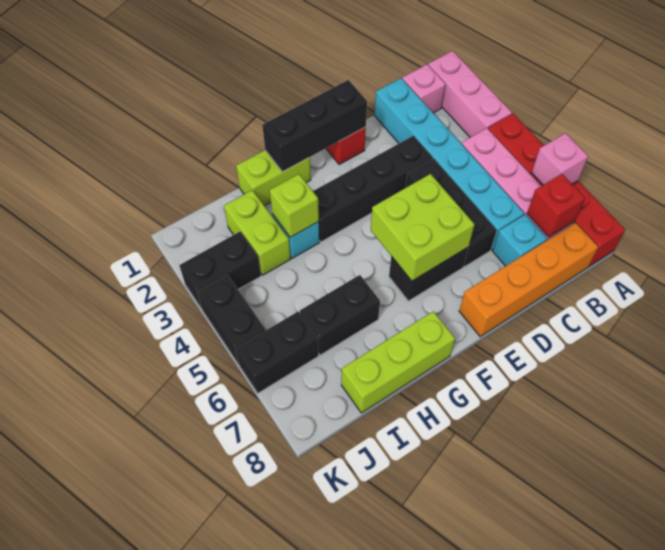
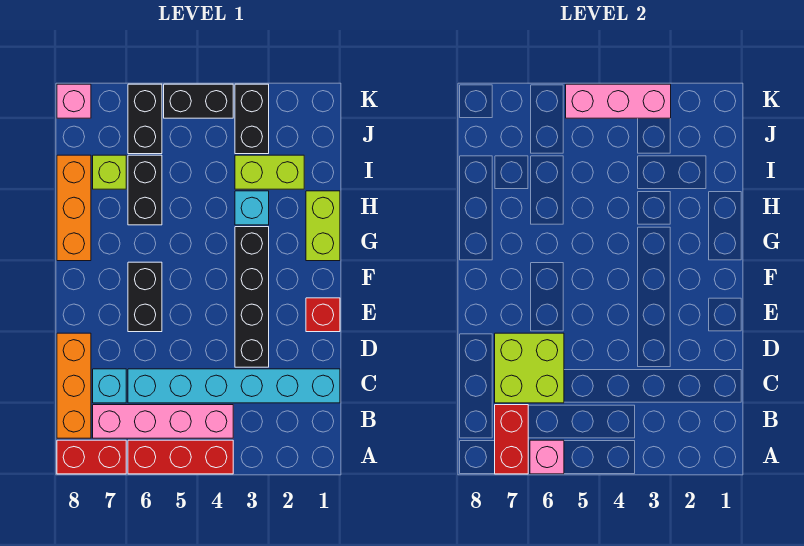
pink 1x3 brick [428,51,512,137] -> pink 1x3 brick moved to [566,84,671,118]
pink 1x1 brick [402,64,446,113] -> pink 1x1 brick moved to [57,84,91,118]
red 1x1 brick [527,174,585,237] -> red 1x2 brick [495,405,528,474]
orange 1x4 brick [459,223,598,337] -> orange 1x3 brick [57,333,91,438]
black 1x3 brick [405,159,497,267] -> none
black 1x3 brick [262,80,367,172] -> none
lime 2x2 brick [371,174,474,281] -> lime 2x2 brick moved to [495,333,564,403]
lime 1x3 brick [341,311,455,413] -> orange 1x3 brick [57,155,91,261]
lime 1x1 brick [270,174,319,237] -> lime 1x1 brick moved to [93,155,126,189]

